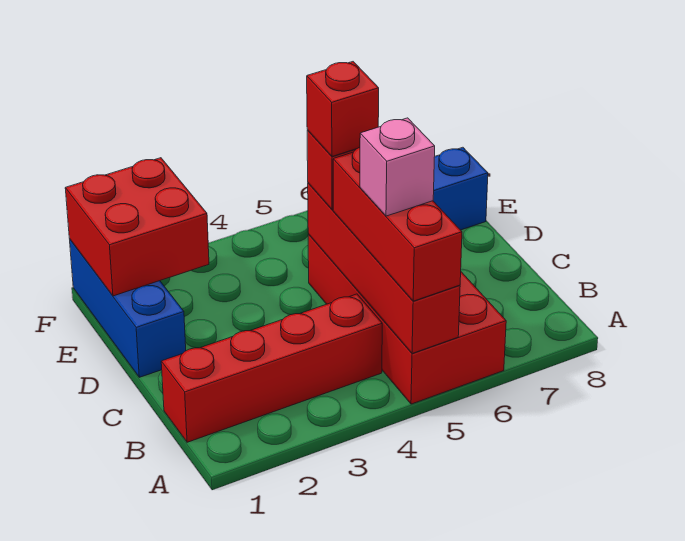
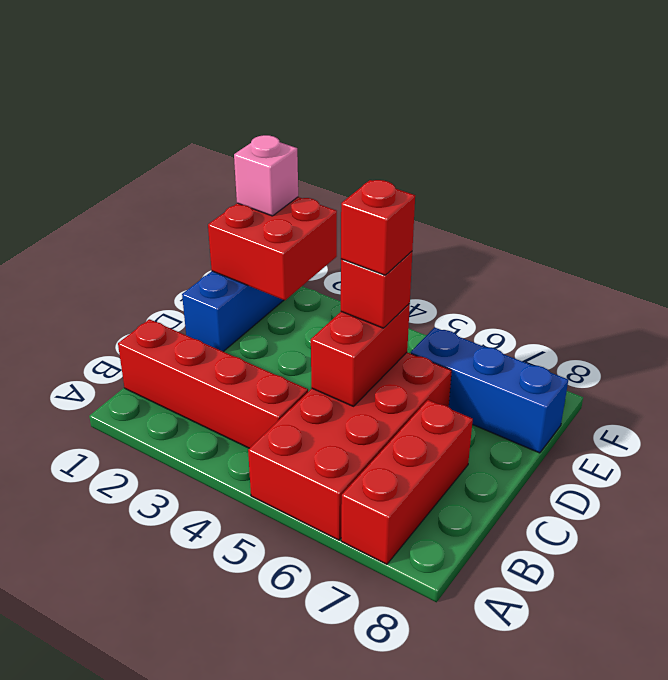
red 1x4 brick [308,183,460,353] -> red 1x2 brick [311,304,410,406]
red 1x3 brick [333,147,462,301] -> red 1x3 brick moved to [341,400,473,564]
pink 1x1 brick [360,118,435,216] -> pink 1x1 brick moved to [234,135,298,216]

